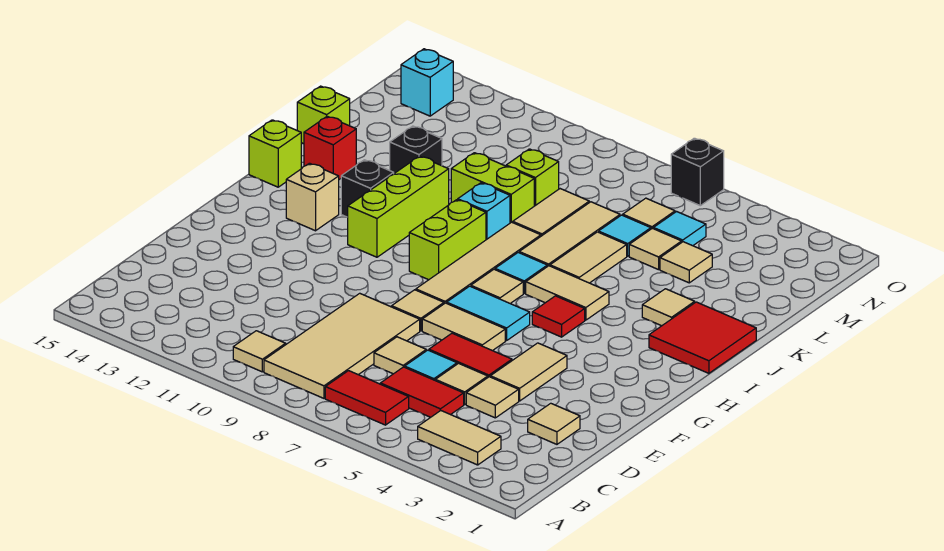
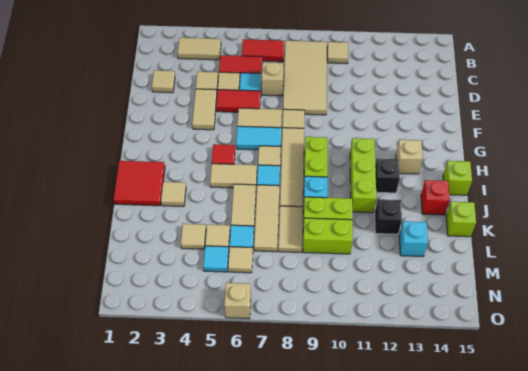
tan 1x1 tile [374,337,426,374] -> tan 1x1 brick [261,62,283,96]
lime 1x1 brick [506,149,559,206] -> lime 1x2 brick [303,218,353,254]
cyan 1x1 brick [401,49,453,116] -> cyan 1x1 brick moved to [399,221,428,257]
black 1x1 brick [671,138,724,206] -> tan 1x1 brick [224,283,251,318]

